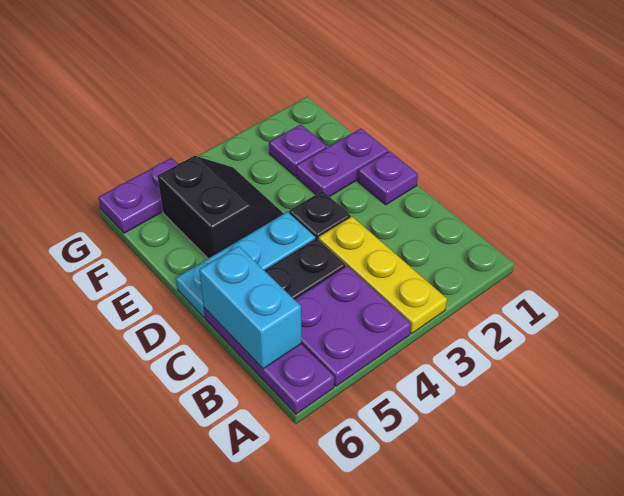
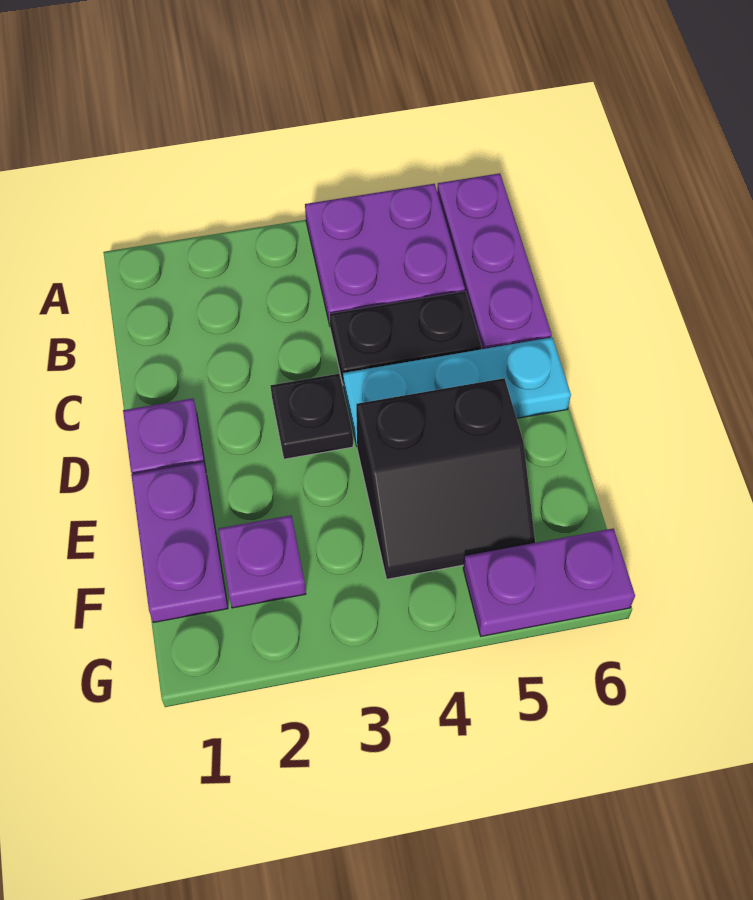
yellow 1x3 plate [318,217,447,334] -> none
cyan 1x2 brick [199,246,301,369] -> none
purple 1x2 plate [296,128,388,197] -> purple 1x2 plate turned to [131,462,228,622]
black 2x2 slope [158,156,284,258] -> black 2x2 slope turned to [356,378,535,579]

